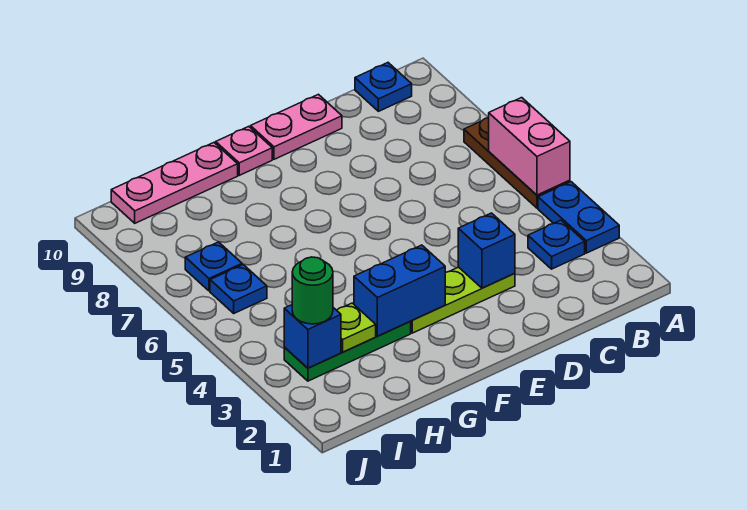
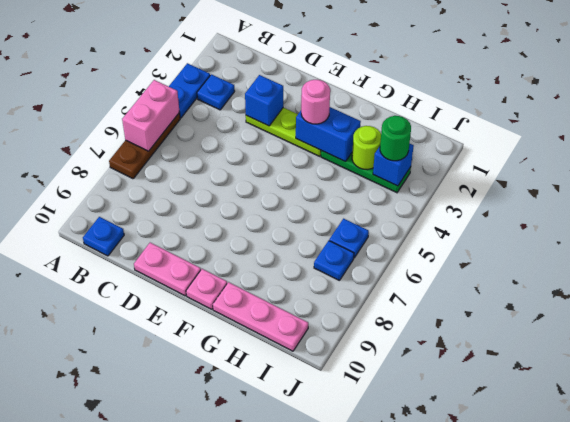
none -> pink 1x1 round brick [301,80,330,124]
lime 1x1 plate [337,303,376,352] -> lime 1x1 round brick [352,126,381,170]

